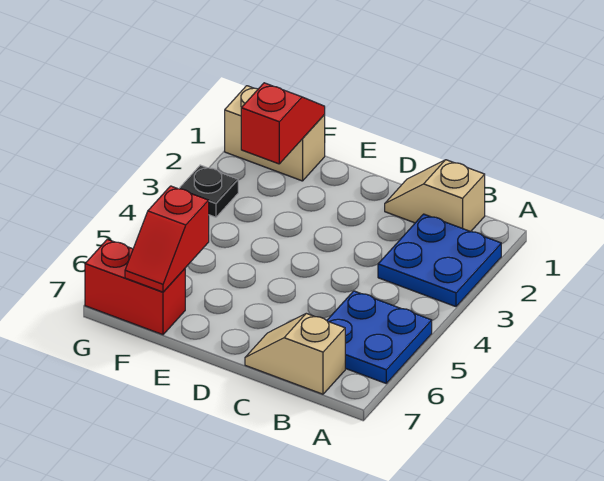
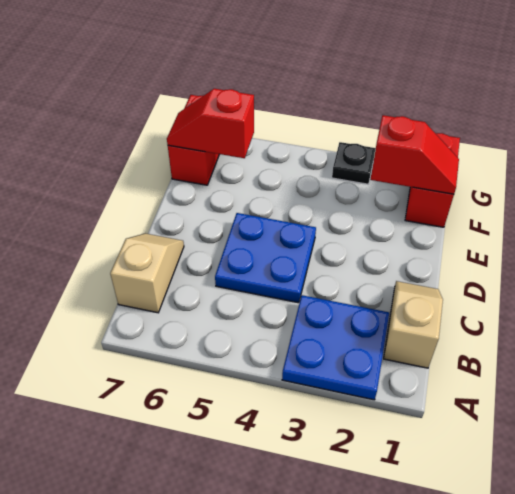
blue 2x2 plate [327,291,432,383] -> blue 2x2 plate moved to [215,213,316,303]
tan 1x2 brick [225,86,325,181] -> red 1x2 brick [405,133,460,227]

